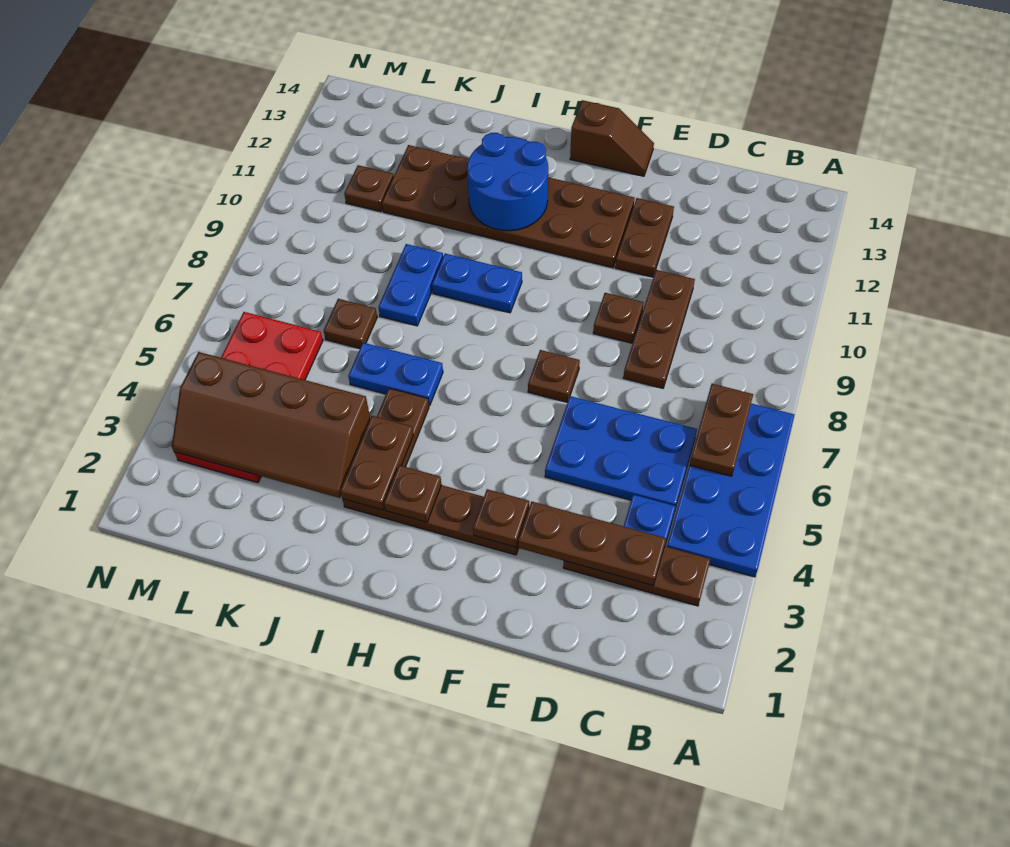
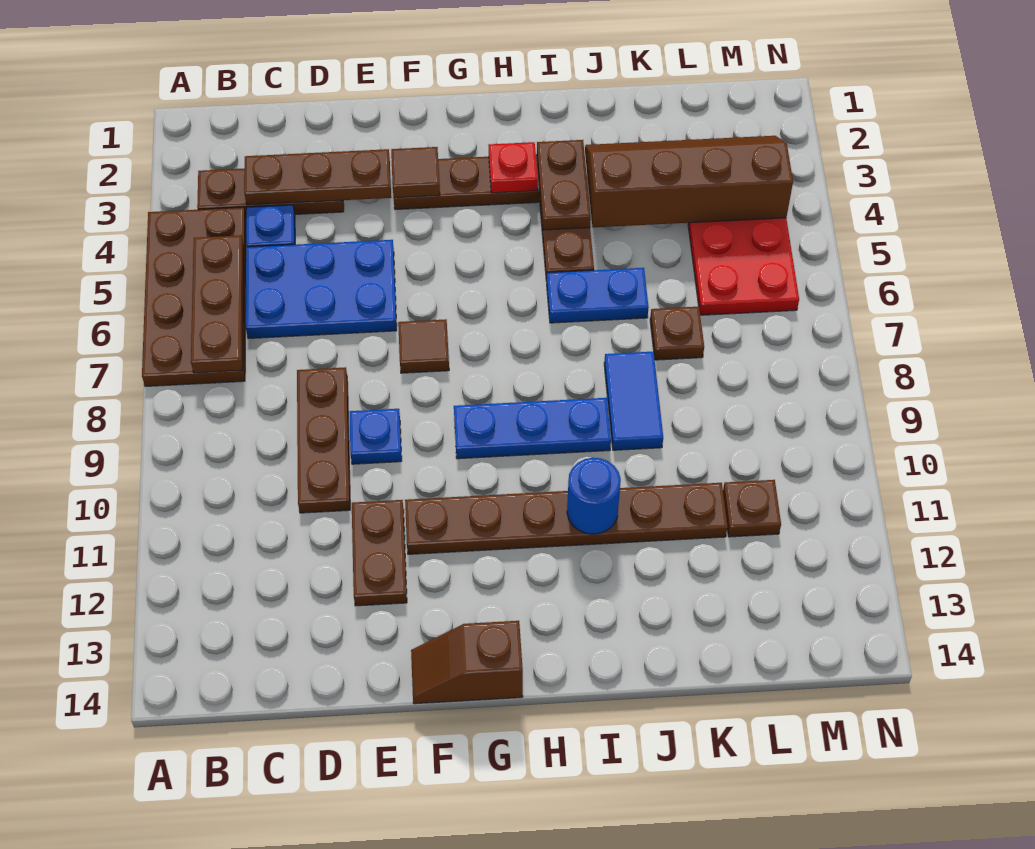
blue 2x4 plate [667,404,795,577] -> brown 2x4 plate [142,207,246,386]
brown 1x2 plate [690,384,753,476] -> brown 1x3 plate [191,235,244,373]
brown 1x1 plate [593,293,644,343] -> blue 1x1 plate [350,409,402,464]
brown 1x1 plate [473,489,529,547] -> brown 1x1 tile [391,147,440,198]
brown 1x1 plate [528,350,580,402] -> brown 1x1 tile [398,319,449,373]
brown 2x6 plate [382,145,635,268] -> brown 1x6 plate [405,483,728,554]
brown 1x1 plate [384,465,441,522] -> red 1x1 plate [489,142,538,193]
blue 1x2 plate [432,254,522,313] -> blue 1x3 plate [454,398,611,459]
blue 2x2 round brick [467,133,548,231] -> blue 1x1 round brick [567,458,621,534]
blue 1x2 plate [378,244,443,326] -> blue 1x2 tile [604,352,663,450]

